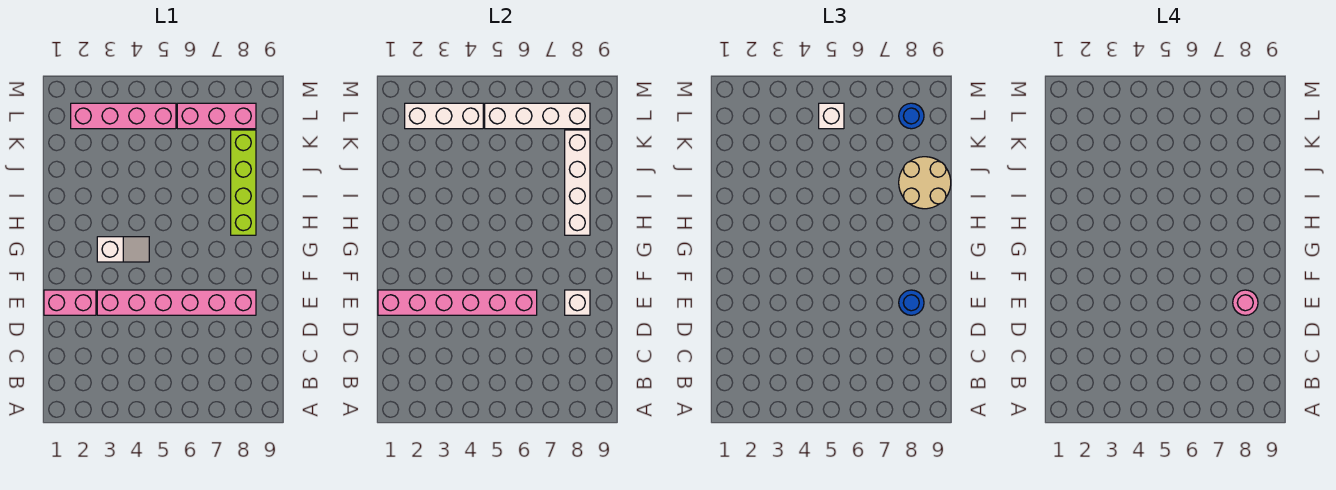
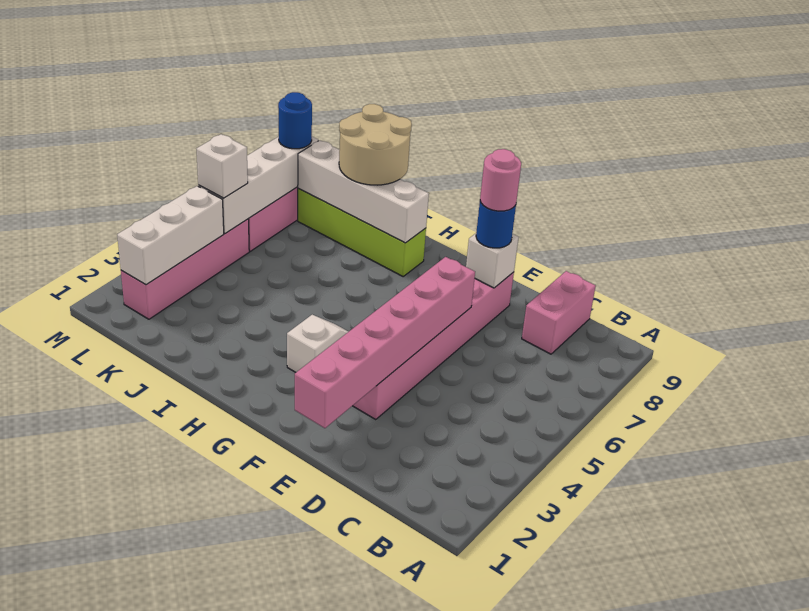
pink 1x2 brick [44,290,96,315] -> pink 1x2 brick moved to [522,271,596,354]

